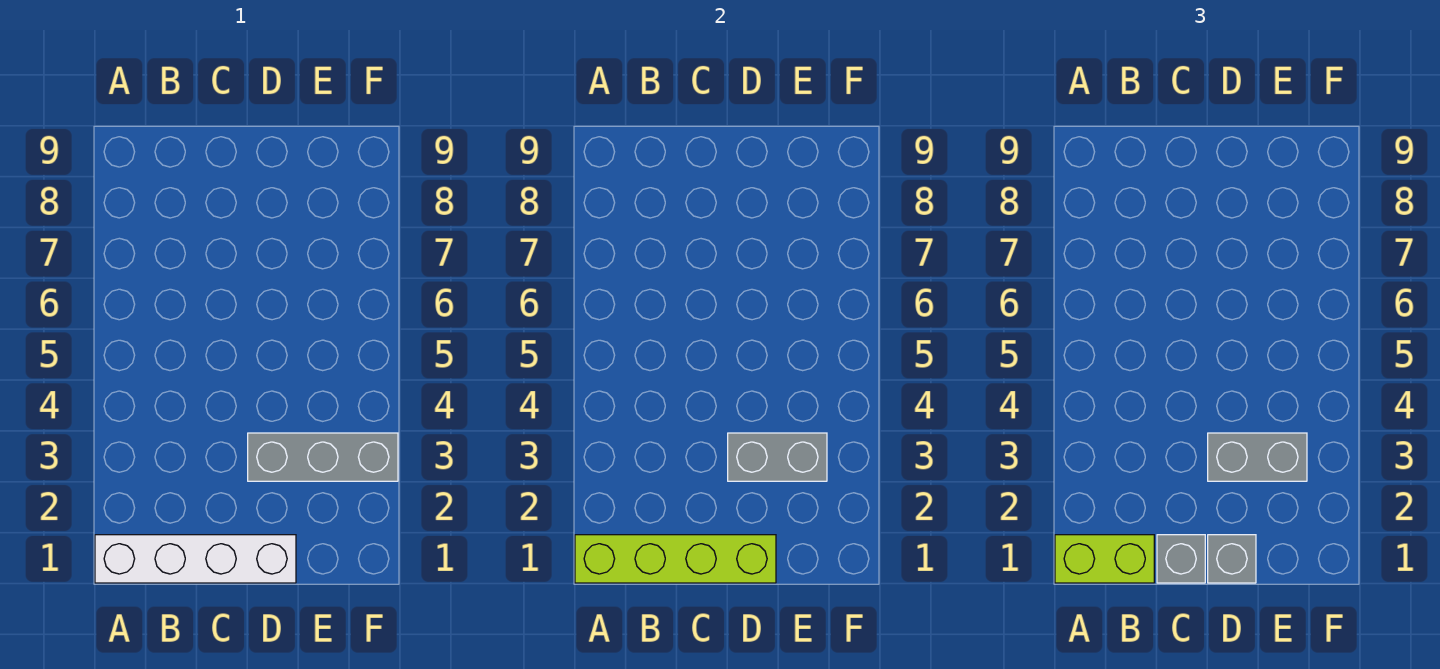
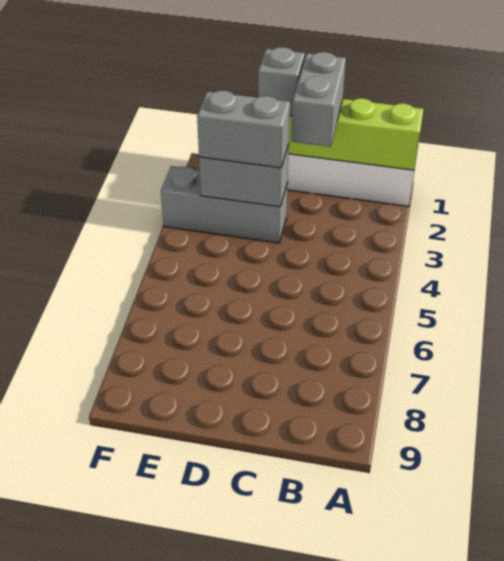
lime 1x2 brick [1055,535,1154,583] -> none
grey 1x1 brick [1157,535,1205,583] -> grey 1x2 brick [291,52,346,147]

